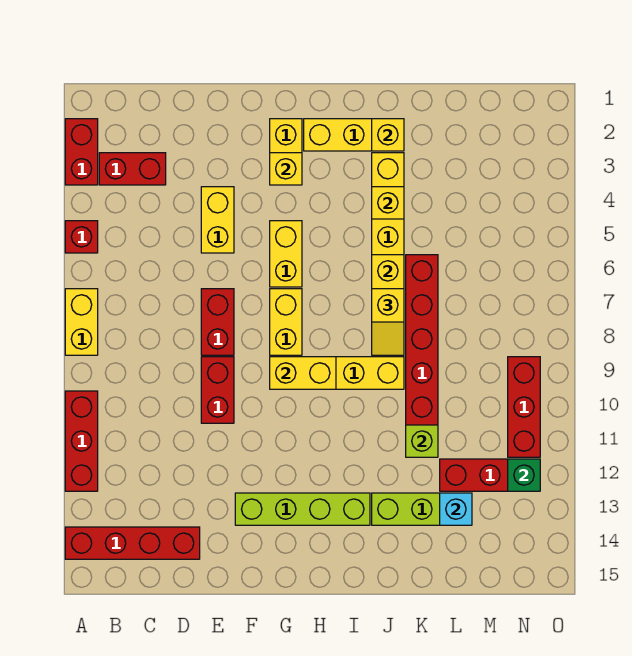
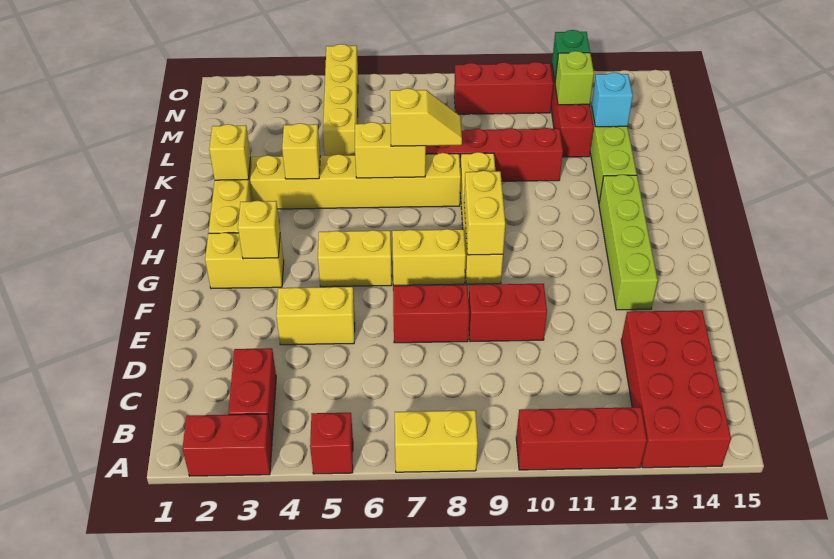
red 1x4 brick [65,527,200,559] -> red 2x4 brick [621,310,731,468]
lime 1x1 brick [406,425,438,457] -> lime 1x1 brick moved to [555,51,594,105]
none -> yellow 1x4 brick [323,44,358,156]

